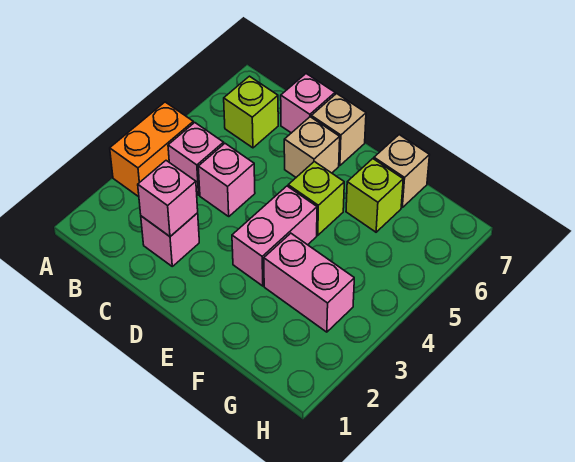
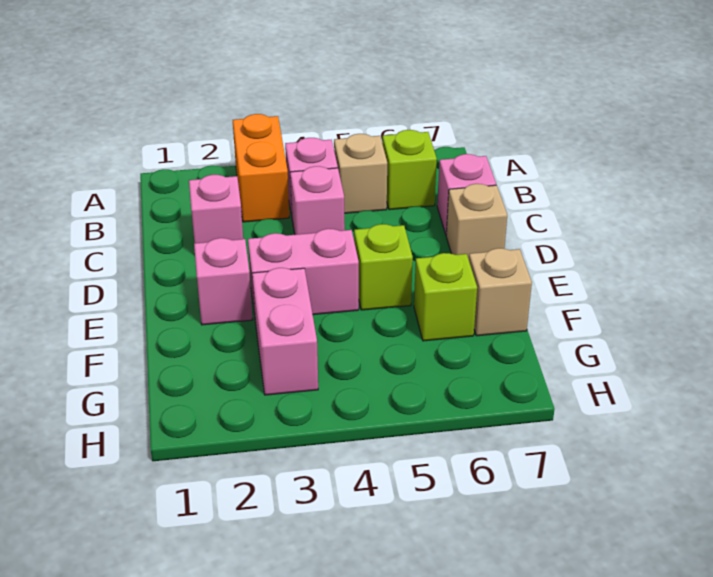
orange 1x2 brick [110,102,193,197] -> orange 1x2 brick turned to [233,114,289,222]
pink 1x1 brick [138,161,198,236] -> pink 1x1 brick moved to [194,238,253,325]
tan 1x1 brick [284,117,340,177] -> tan 1x1 brick moved to [334,134,387,213]

